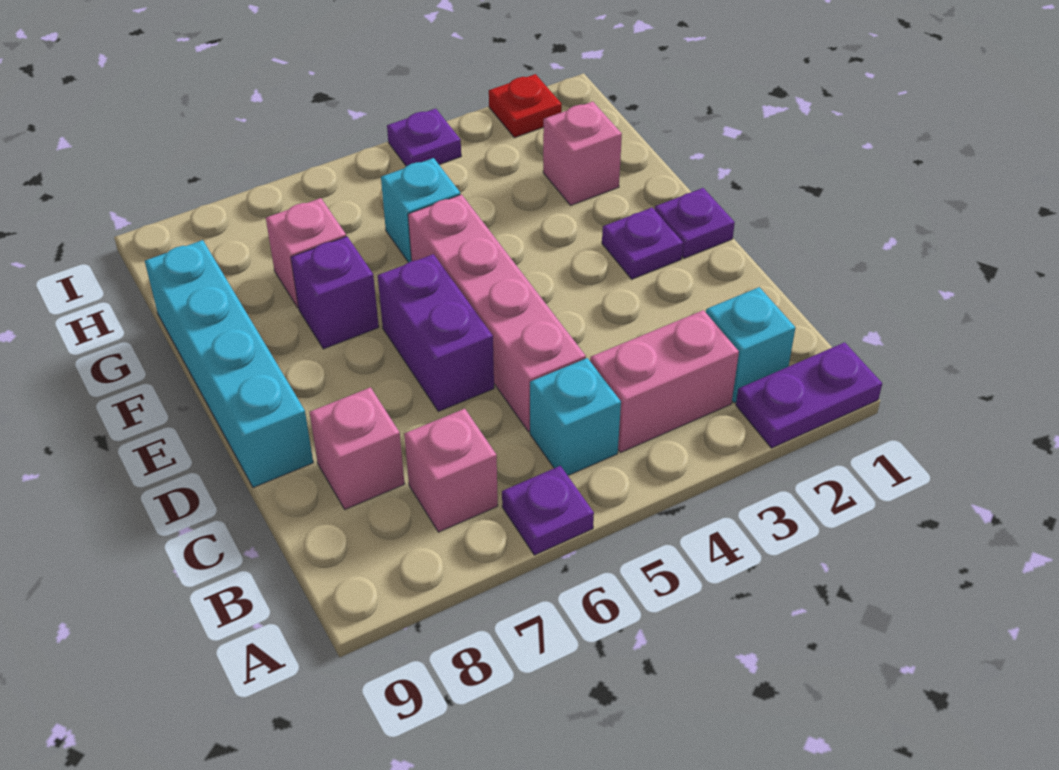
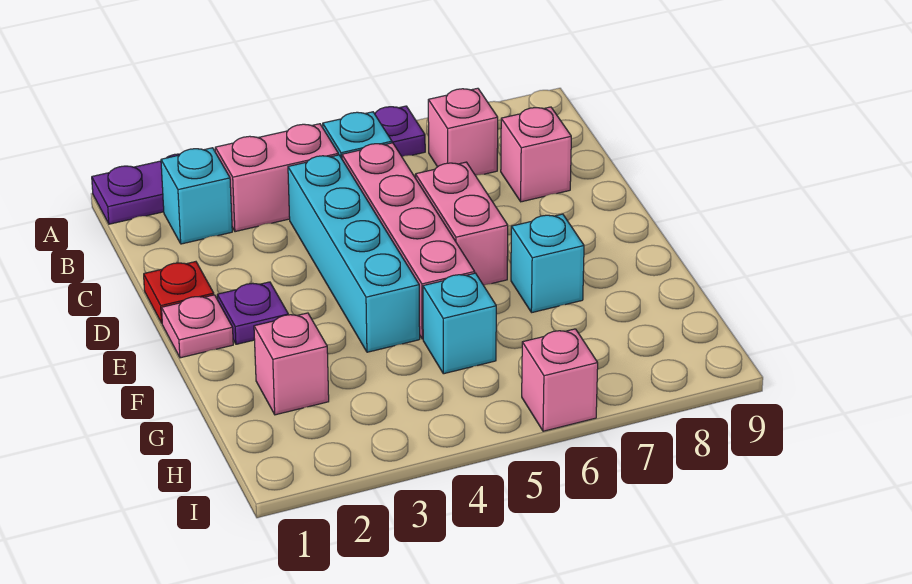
purple 1x2 brick [378,254,494,411] -> pink 1x2 brick [416,162,508,285]
cyan 1x4 brick [145,240,313,488] -> cyan 1x4 brick moved to [288,155,420,352]
purple 1x1 plate [655,188,735,258] -> pink 1x1 plate [162,295,233,358]
purple 1x1 brick [291,236,379,349] -> cyan 1x1 brick [511,214,584,313]
pink 1x1 brick [266,198,346,308] -> pink 1x1 brick moved to [522,329,598,431]
red 1x1 plate [489,74,562,138] -> red 1x1 plate moved to [144,262,214,323]
purple 1x1 plate [387,109,461,166] -> none

